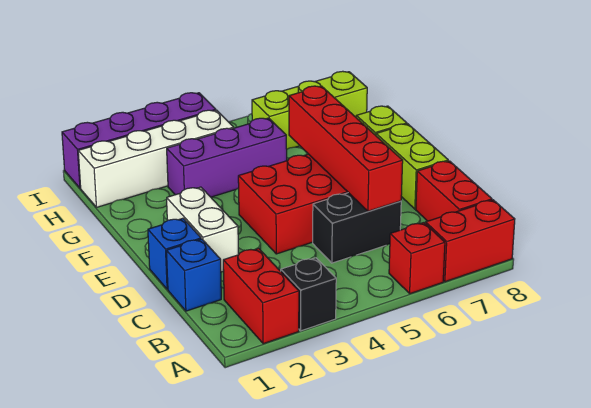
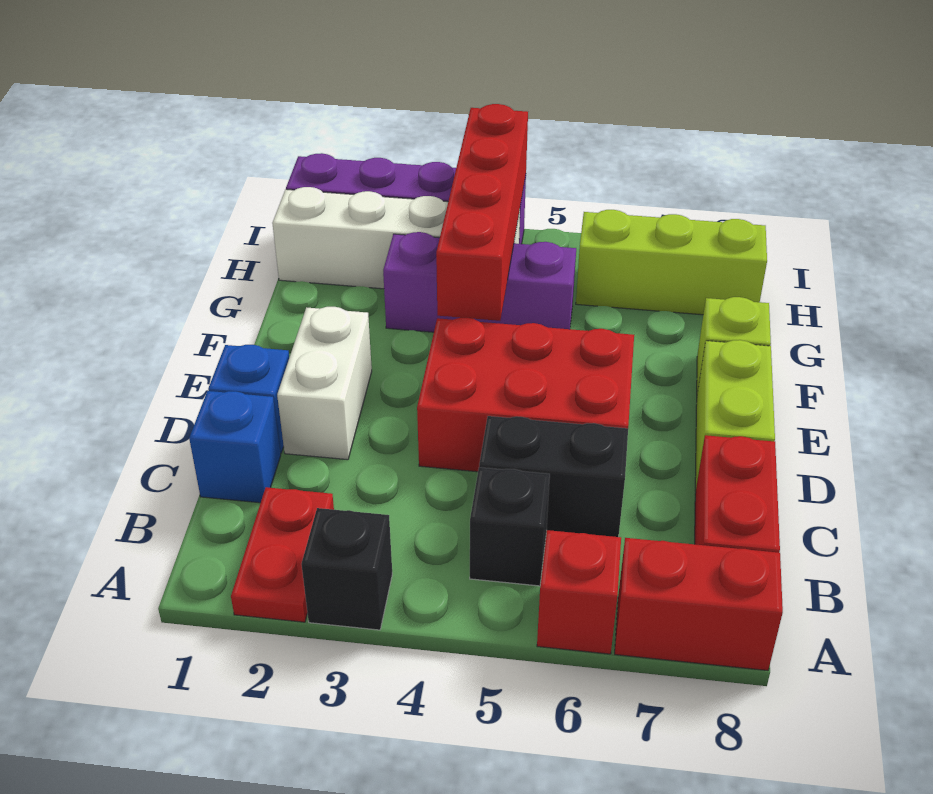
red 1x2 brick [223,248,299,344] -> red 1x2 plate [231,487,334,622]
none -> black 1x1 brick [470,467,550,586]
red 1x4 brick [289,86,403,211] -> red 1x4 brick moved to [436,104,528,321]

